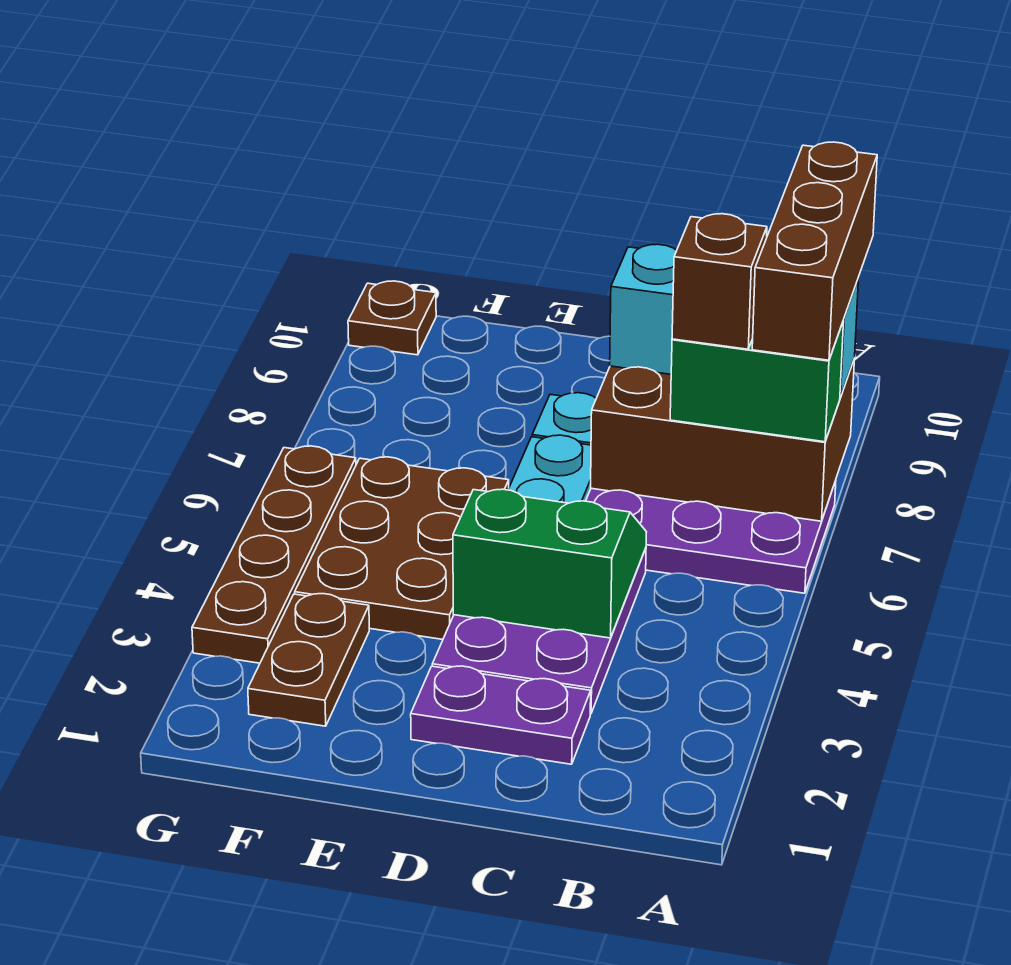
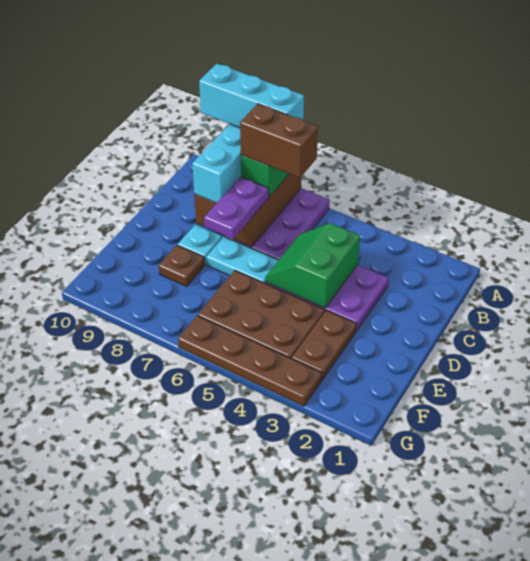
brown 1x3 brick [752,142,877,360] -> cyan 1x3 brick [199,64,304,128]
brown 1x1 brick [672,214,767,349] -> brown 1x2 brick [240,104,318,178]
purple 1x2 plate [411,666,591,764] -> purple 1x2 plate moved to [204,177,269,239]
brown 1x2 plate [248,594,369,726] -> brown 1x2 plate turned to [292,310,357,380]
brown 1x1 plate [348,281,436,355] -> brown 1x1 plate moved to [159,245,205,286]

